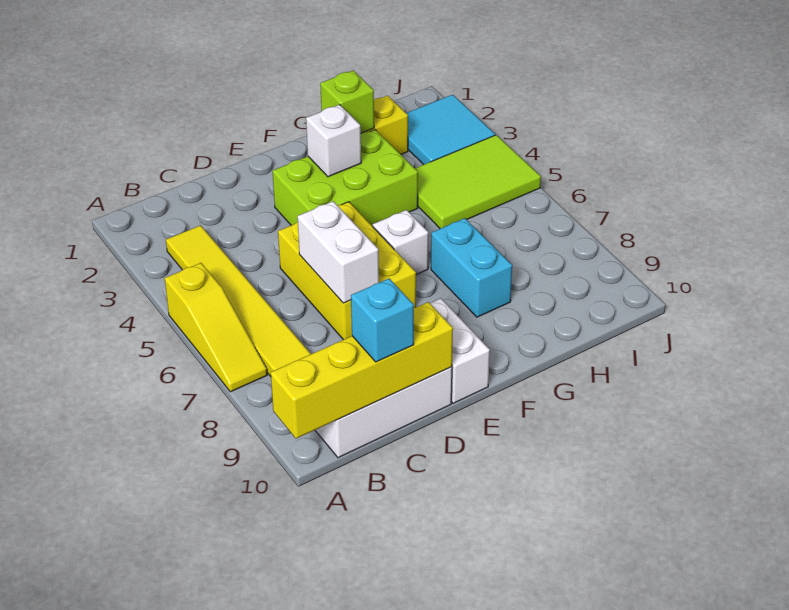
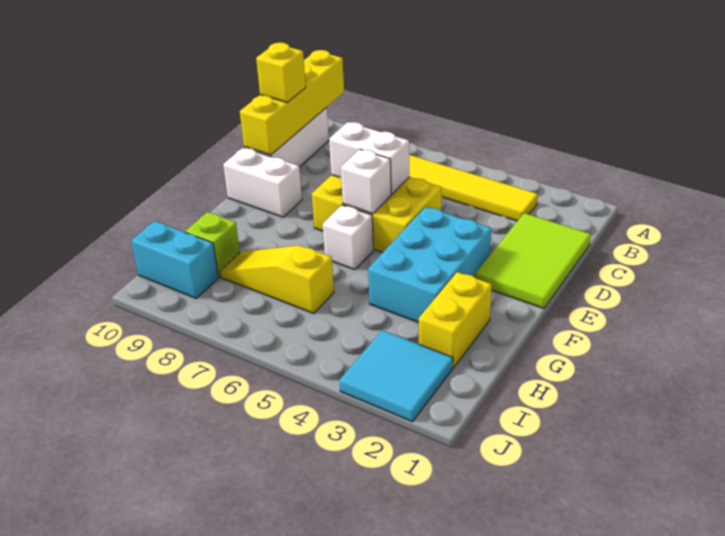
yellow 1x3 slope [165,263,267,392] -> yellow 1x3 slope moved to [220,245,334,314]
cyan 1x1 brick [351,279,414,362] -> yellow 1x1 brick [256,43,306,103]
lime 2x3 brick [273,130,418,227] -> cyan 2x3 brick [368,207,491,323]
white 1x1 brick [306,105,361,177] -> white 1x1 brick moved to [341,149,391,214]
lime 1x1 brick [320,70,374,133] -> lime 1x1 brick moved to [185,212,240,277]
cyan 1x2 brick [431,218,512,317] -> cyan 1x2 brick moved to [131,221,218,298]
lime 2x3 tile [415,135,541,229] -> lime 2x3 tile moved to [475,213,591,308]

